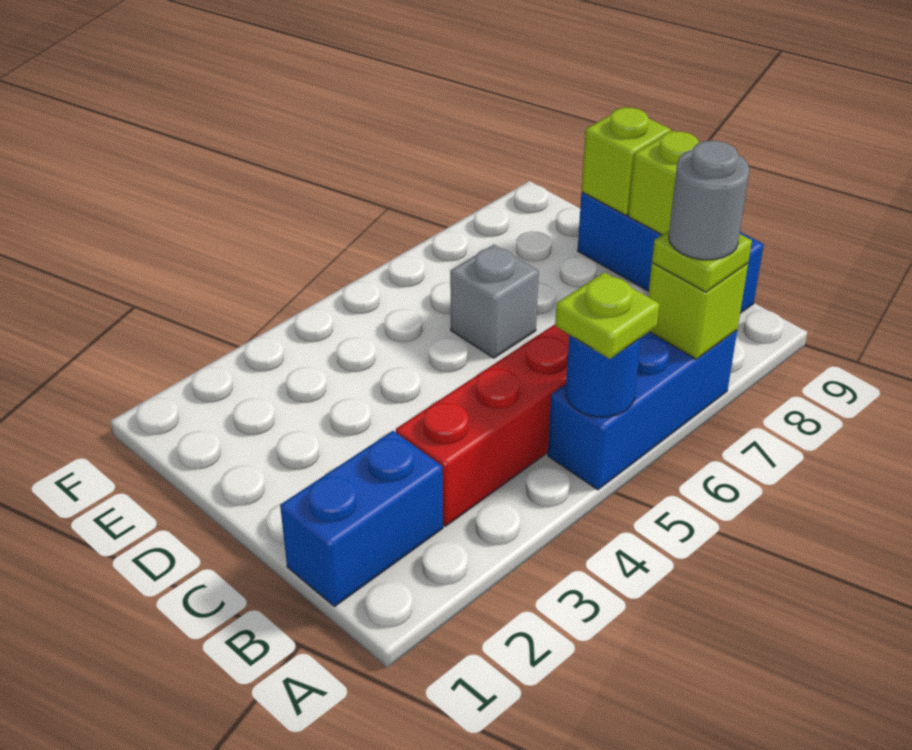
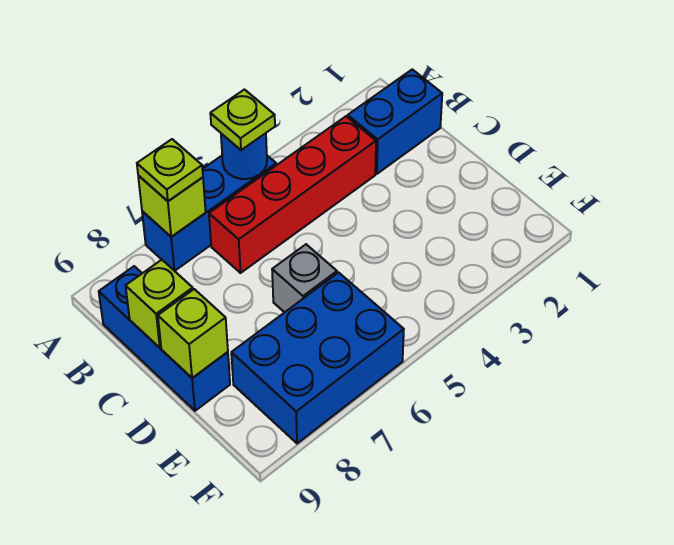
grey 1x1 round brick [669,140,750,260] -> none
none -> blue 2x3 brick [231,272,404,443]

